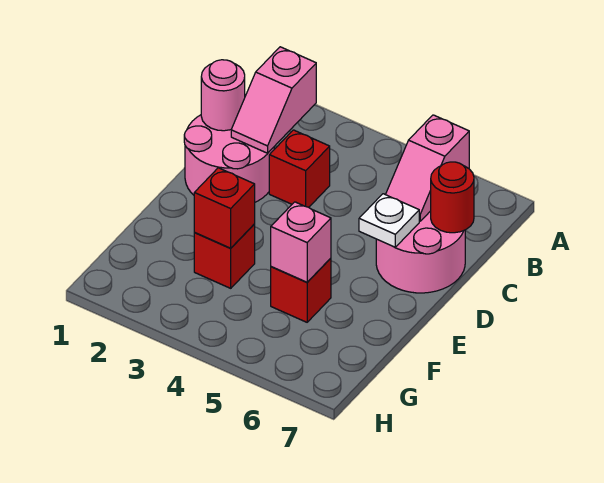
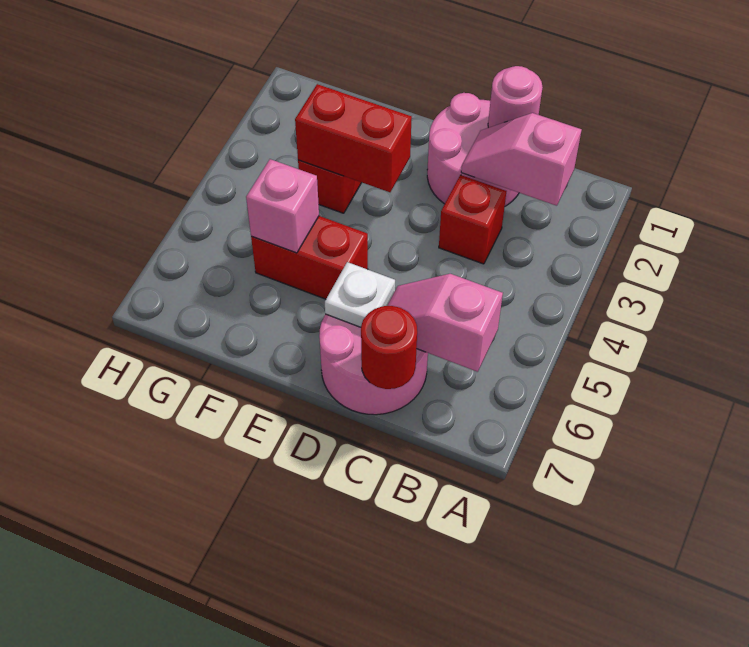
red 1x1 brick [194,168,255,248] -> red 1x2 brick [295,84,412,192]
red 1x1 brick [271,258,331,322] -> red 1x2 brick [251,216,368,299]

